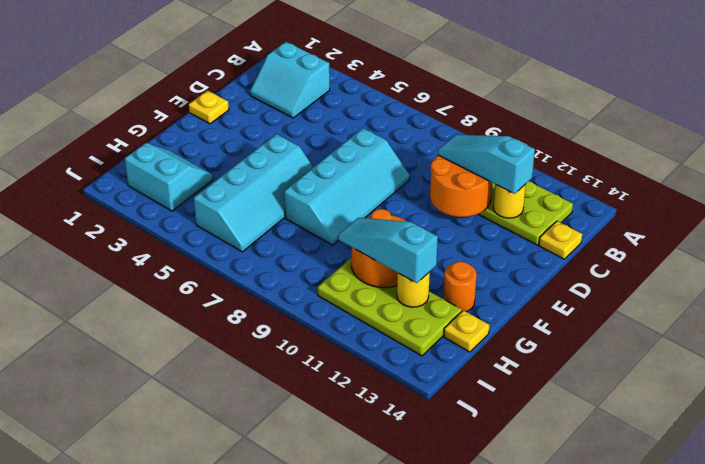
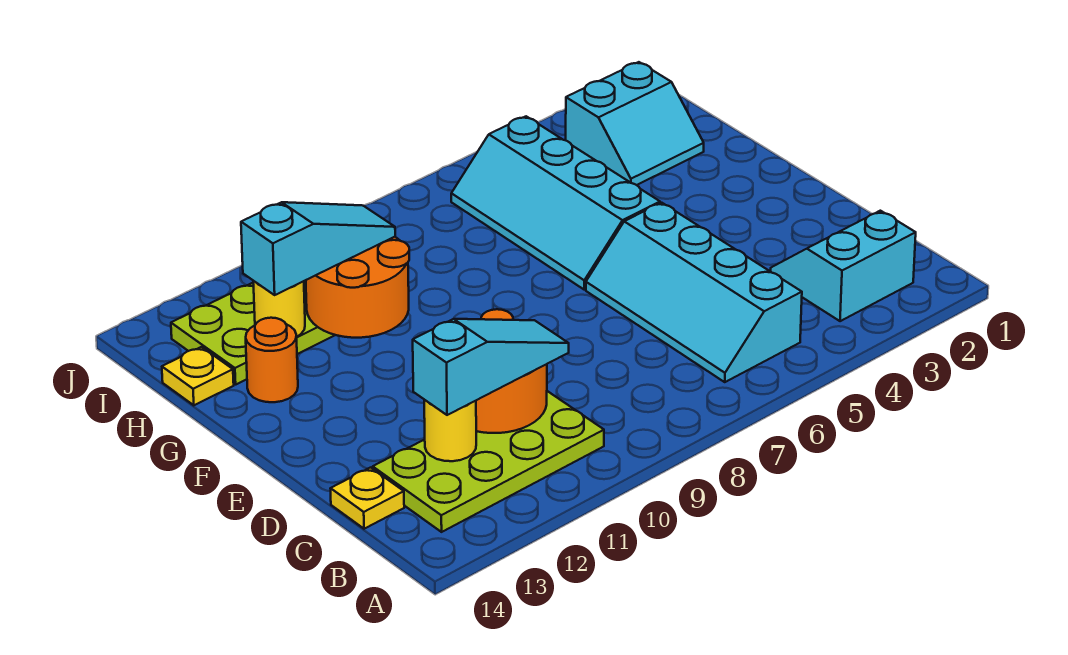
cyan 2x4 slope [284,128,410,245] -> cyan 2x4 slope moved to [586,203,802,382]
yellow 1x1 plate [189,91,229,124] -> none

